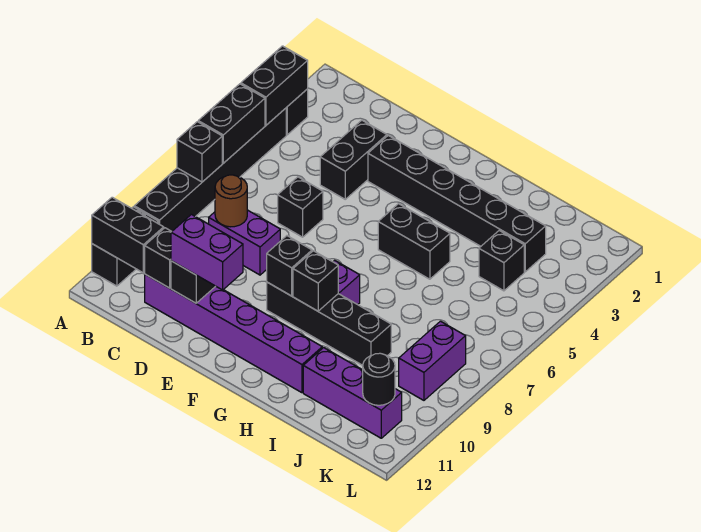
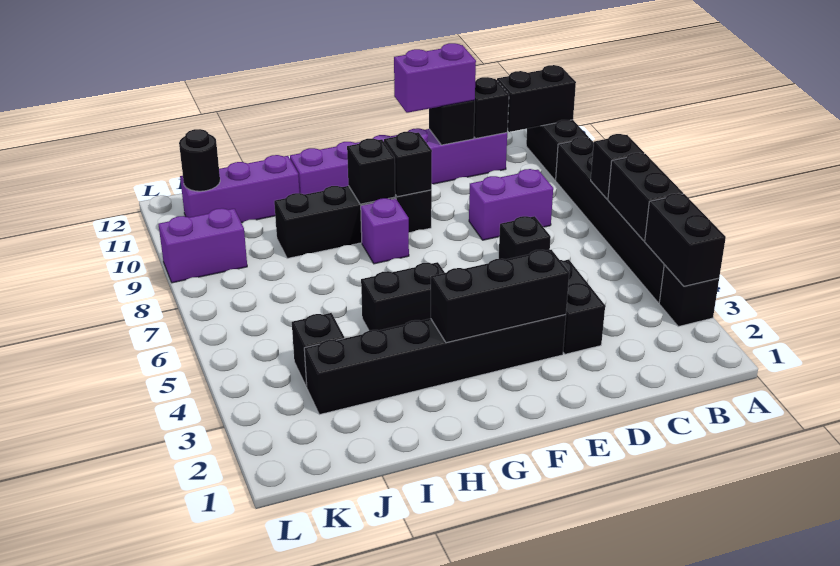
brown 1x1 round brick [215,175,247,227] -> none
none -> black 1x3 brick [431,250,569,343]
purple 1x2 brick [399,321,466,400] -> purple 1x2 brick turned to [158,208,247,283]

